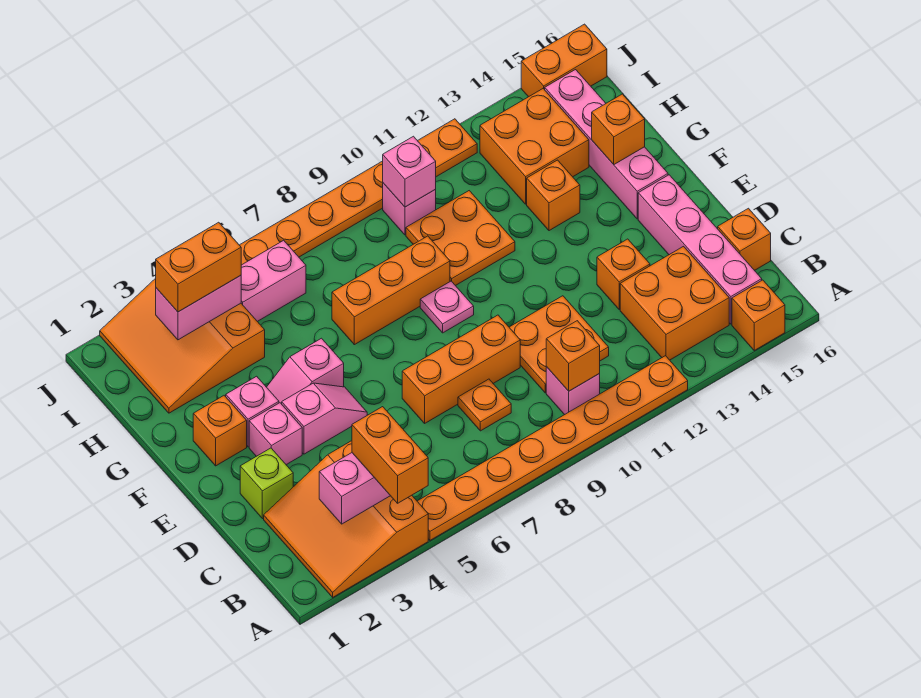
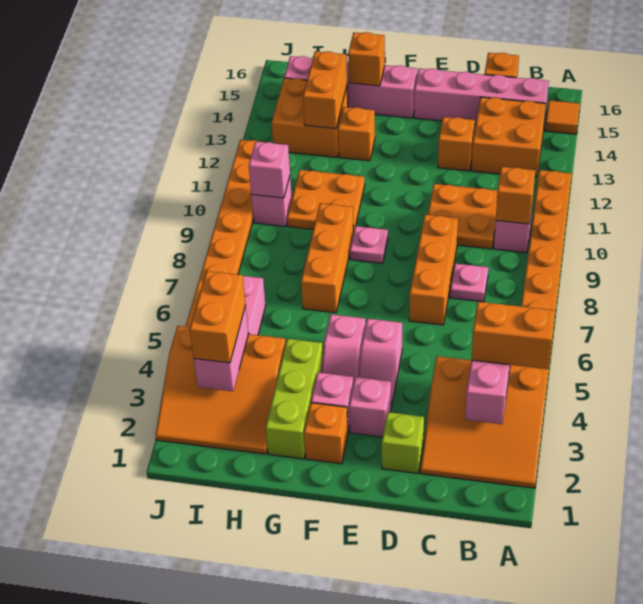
orange 1x1 brick [732,280,785,350] -> orange 1x1 tile [545,100,580,134]
orange 1x1 plate [458,379,511,431] -> pink 1x1 plate [450,264,488,302]
pink 1x2 slope [282,383,367,454] -> pink 1x2 slope turned to [358,319,402,407]
none -> lime 1x3 brick [266,339,323,459]
orange 1x2 brick [521,24,607,97] -> orange 1x2 brick moved to [303,51,347,129]

